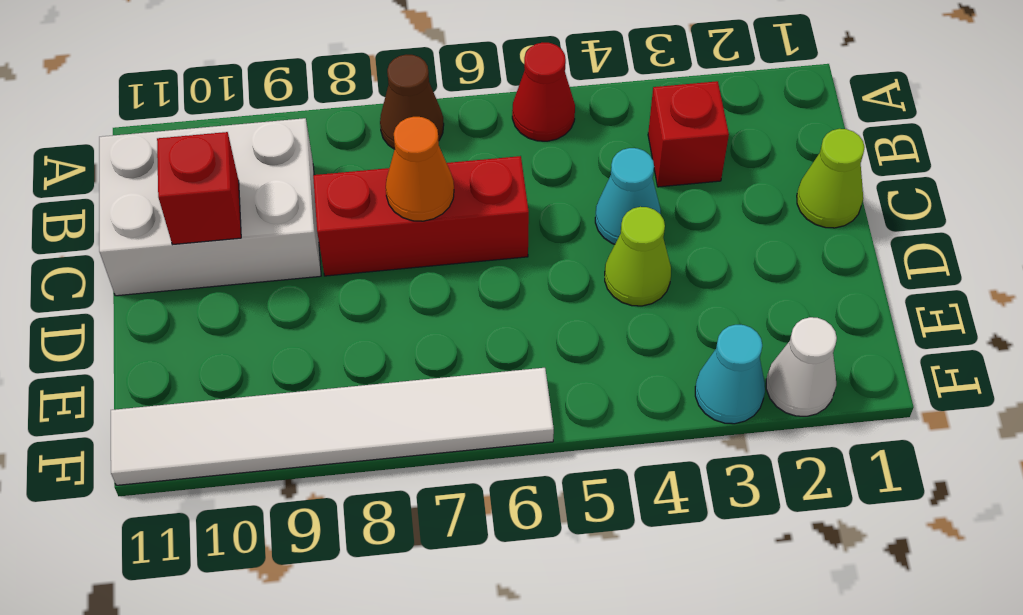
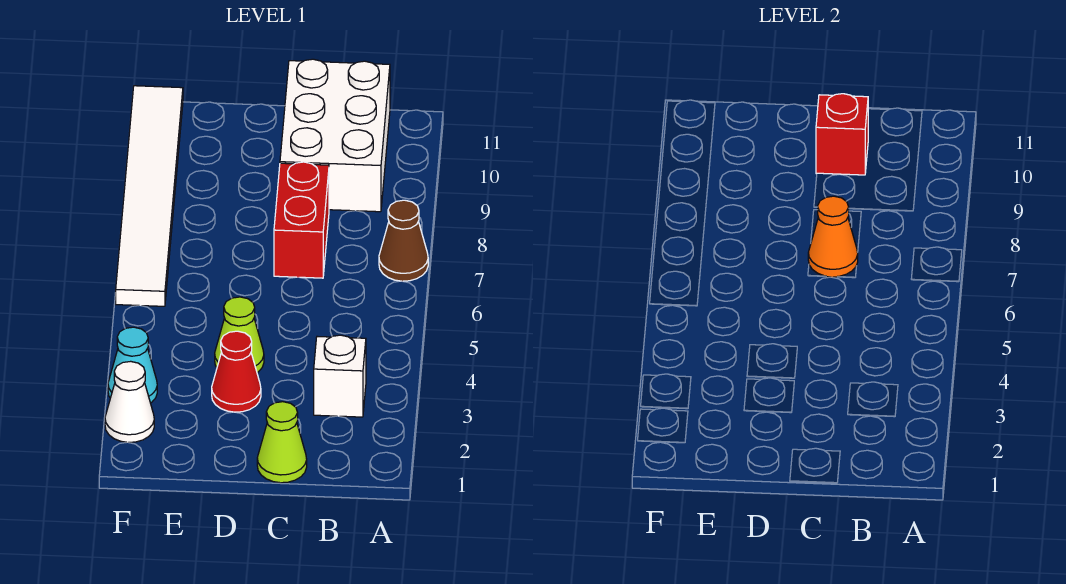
red 1x1 cone [512,43,575,141] -> red 1x1 cone moved to [212,331,261,412]
red 1x1 brick [648,81,729,187] -> white 1x1 brick [314,335,366,417]
cyan 1x1 cone [595,148,661,244] -> none
red 1x3 brick [313,156,529,276] -> red 1x2 brick [274,162,329,278]

